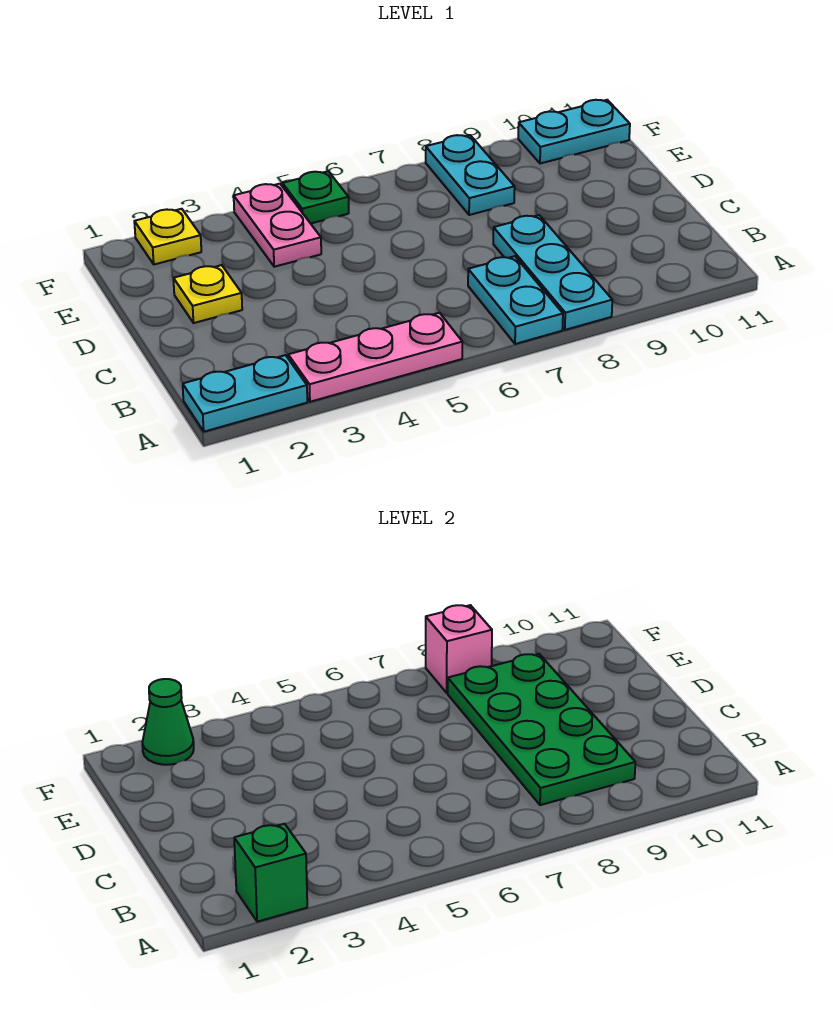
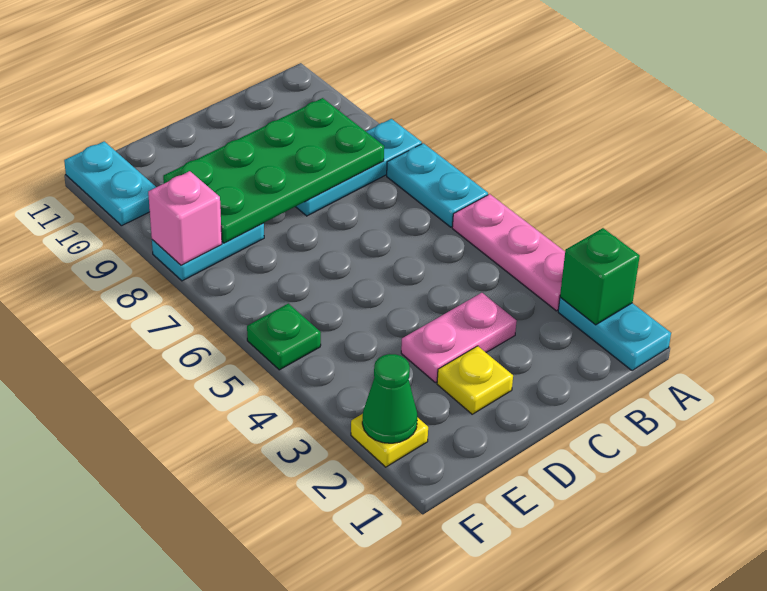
cyan 1x2 plate [468,256,563,344] -> cyan 1x2 plate turned to [387,143,488,227]
pink 1x2 plate [234,184,321,267] -> pink 1x2 plate moved to [401,293,517,383]

